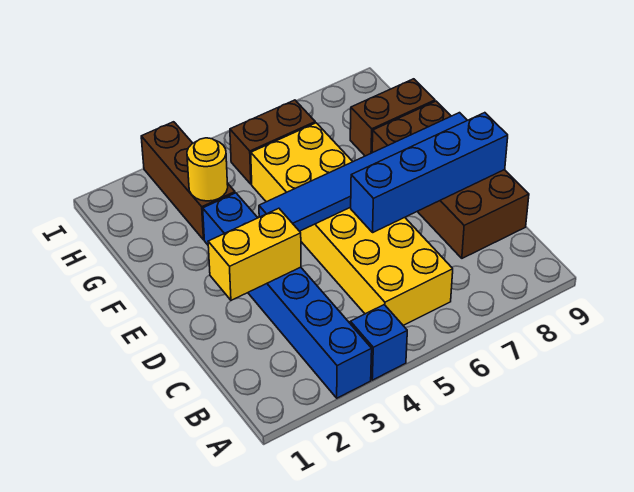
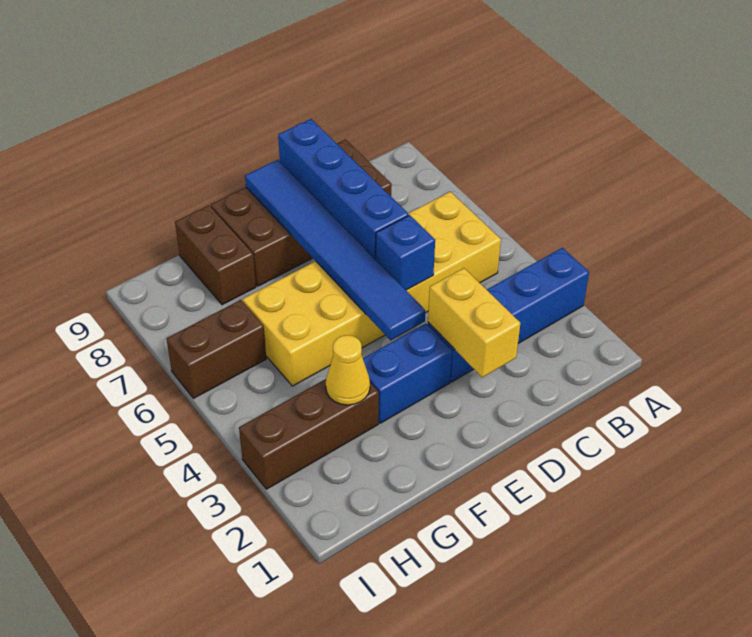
blue 1x1 brick [350,305,407,380] -> blue 1x1 brick moved to [376,215,435,290]
yellow 1x1 round brick [187,138,228,201] -> yellow 1x1 cone [326,335,370,405]
brown 1x2 brick [230,100,315,184] -> brown 1x2 brick turned to [167,300,266,398]

